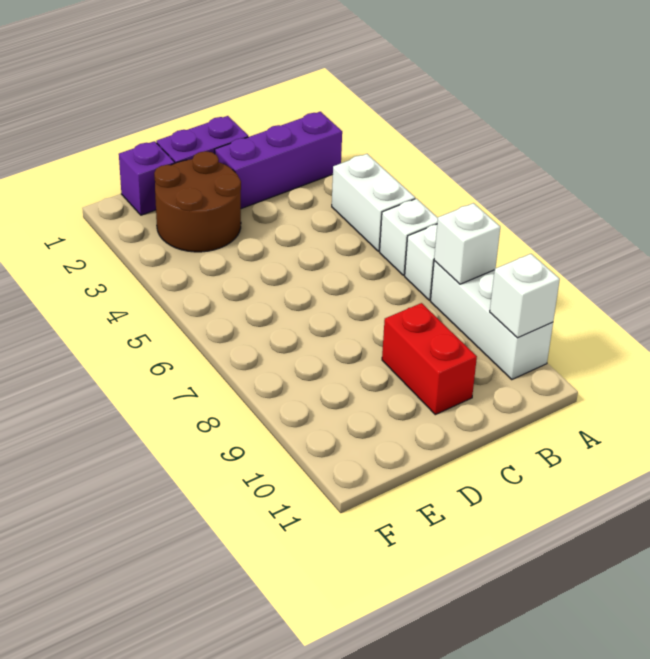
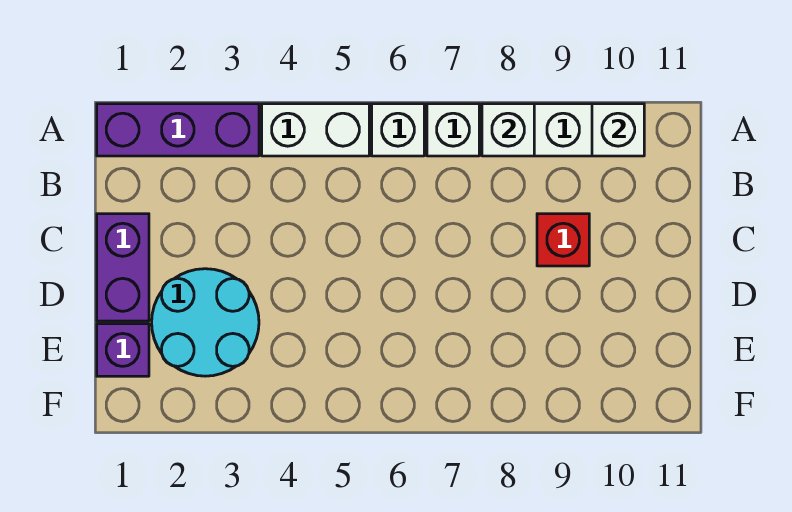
purple 1x3 brick [215,112,342,209] -> purple 1x3 brick turned to [97,104,259,156]
red 1x2 brick [382,303,477,415] -> red 1x1 brick [537,214,589,266]
brown 2x2 round brick [154,151,241,252] -> cyan 2x2 round brick [152,269,259,376]

